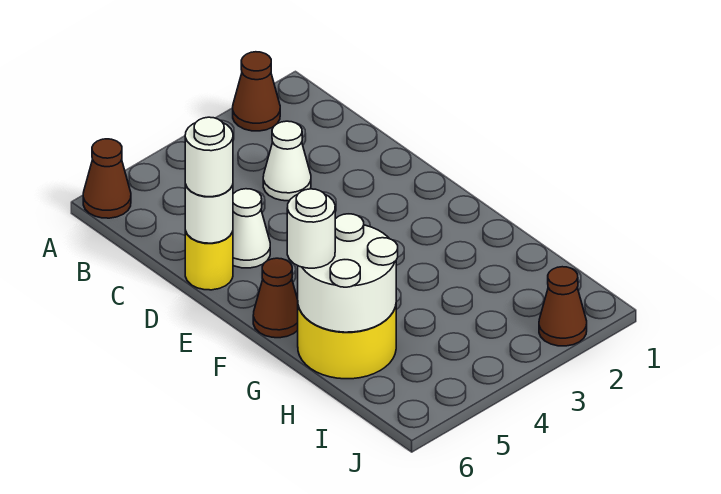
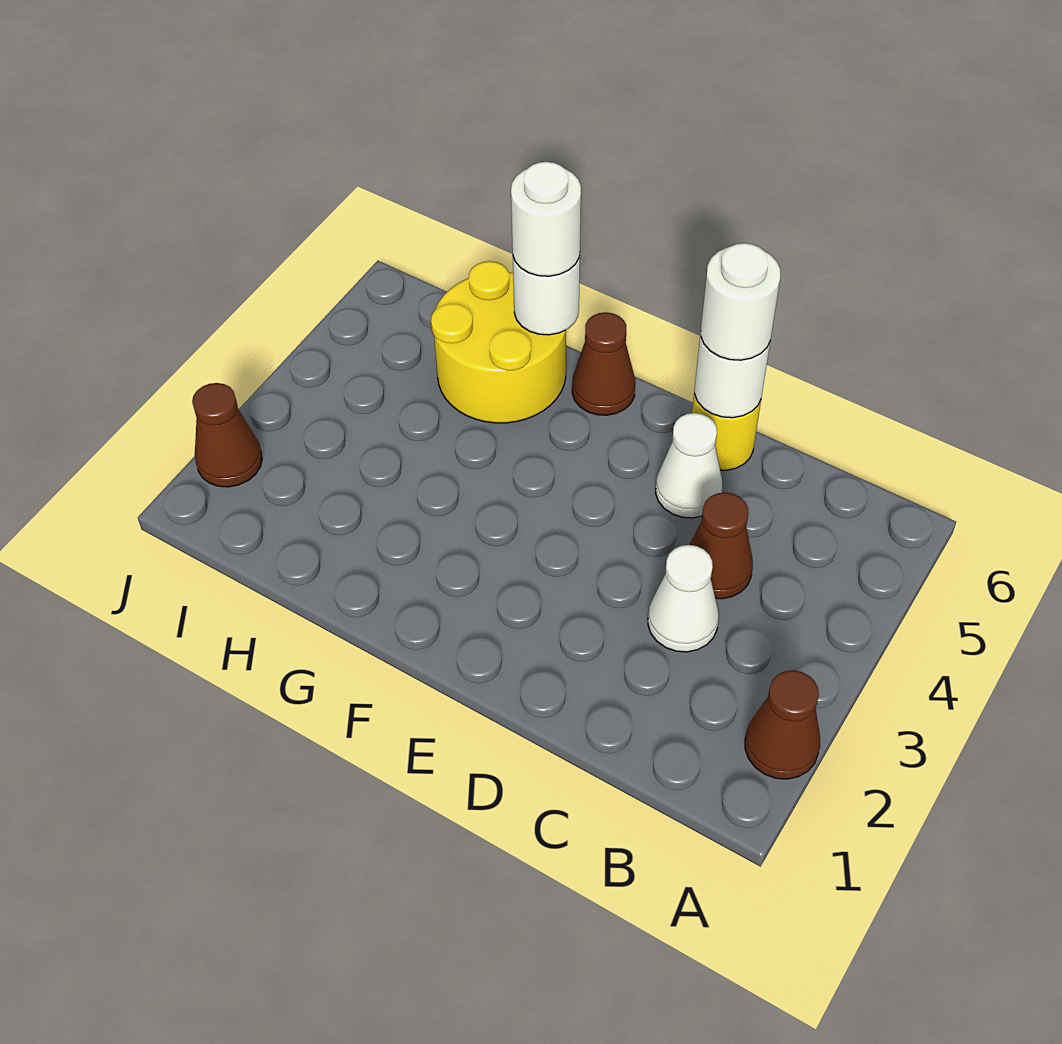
brown 1x1 cone [83,139,131,218] -> brown 1x1 cone moved to [690,492,753,599]
white 2x2 round brick [298,214,398,332] -> white 1x1 round brick [513,256,580,335]

